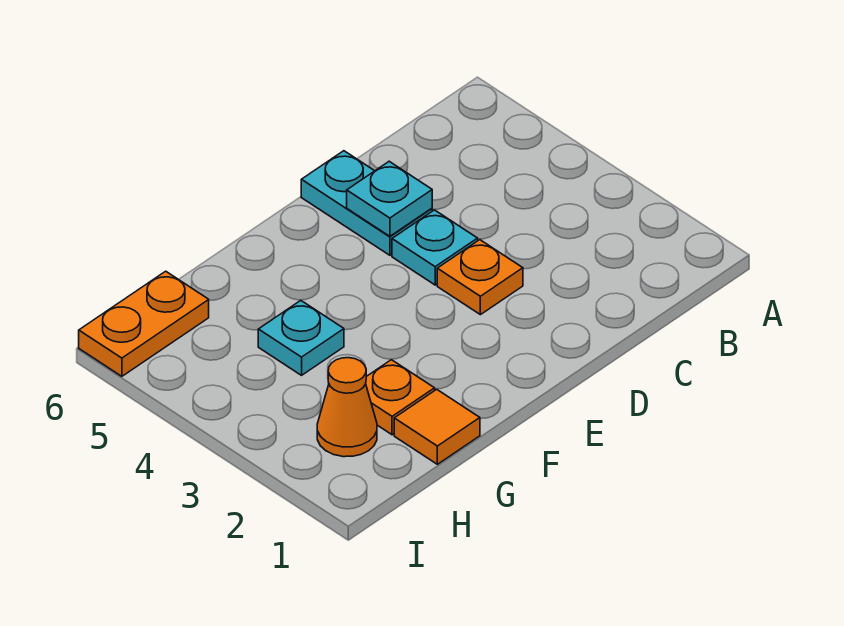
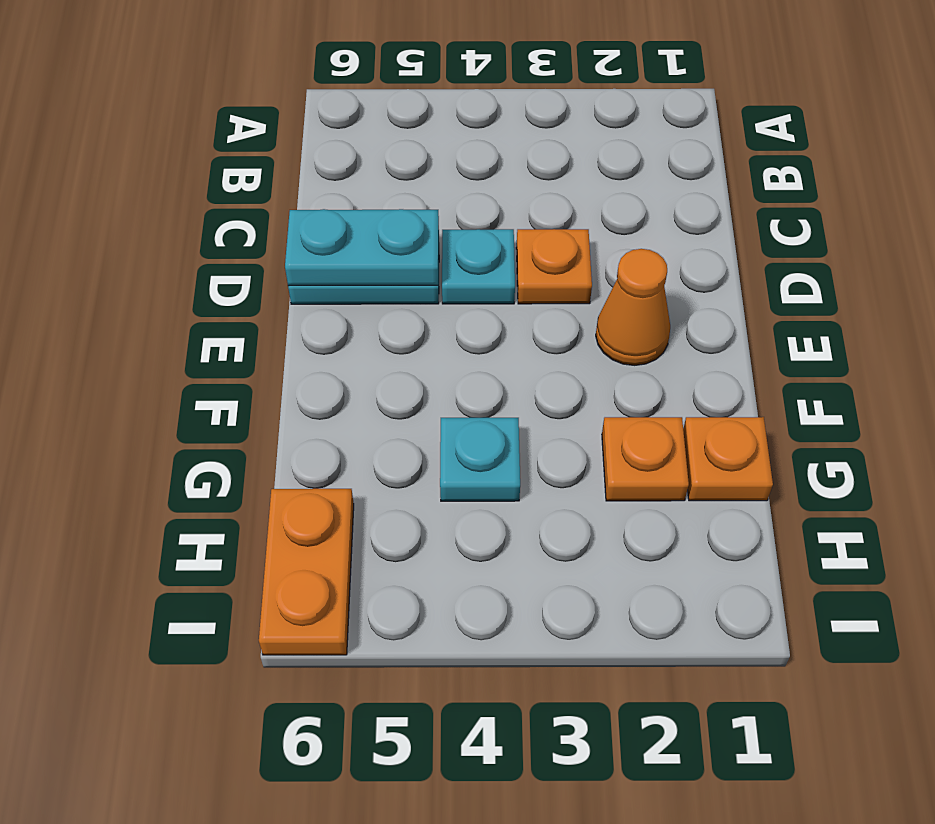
cyan 1x1 plate [347,161,432,236] -> cyan 1x2 plate [285,209,439,286]
orange 1x1 tile [394,389,480,464] -> orange 1x1 plate [683,417,773,501]
orange 1x1 cone [317,358,377,457] -> orange 1x1 cone moved to [596,249,670,365]

